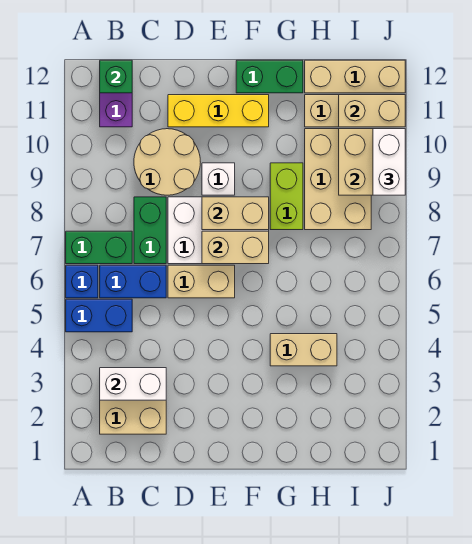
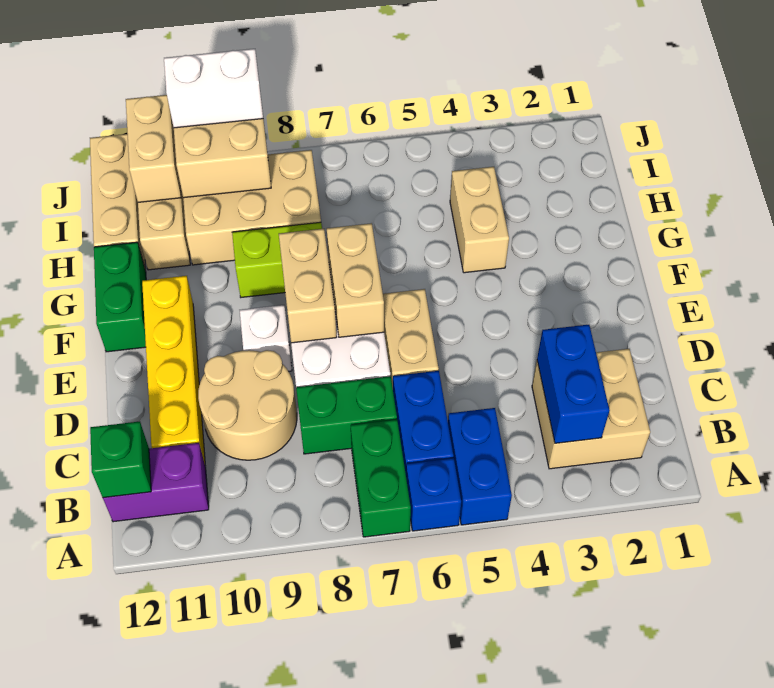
white 1x2 brick [100,368,166,400] -> blue 1x2 brick [537,325,610,443]
yellow 1x3 brick [168,95,269,127] -> yellow 1x4 brick [142,276,205,463]

